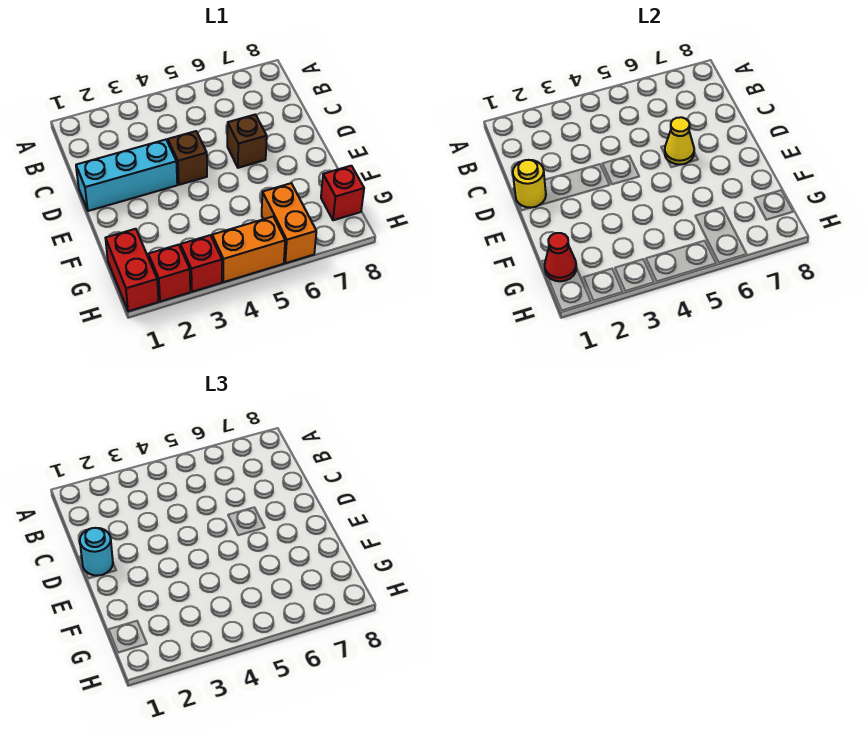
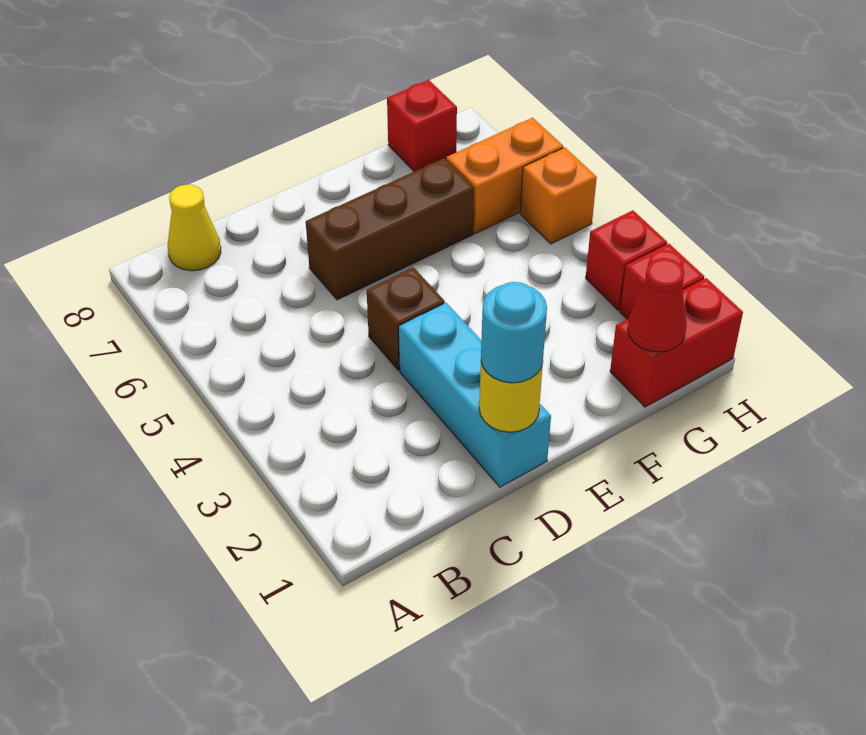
brown 1x1 brick [227,115,267,168] -> brown 1x3 brick [306,158,474,300]
yellow 1x1 cone [665,117,694,164] -> yellow 1x1 cone moved to [168,185,221,271]
orange 1x2 brick [212,217,285,282] -> orange 1x1 brick [520,148,597,244]

